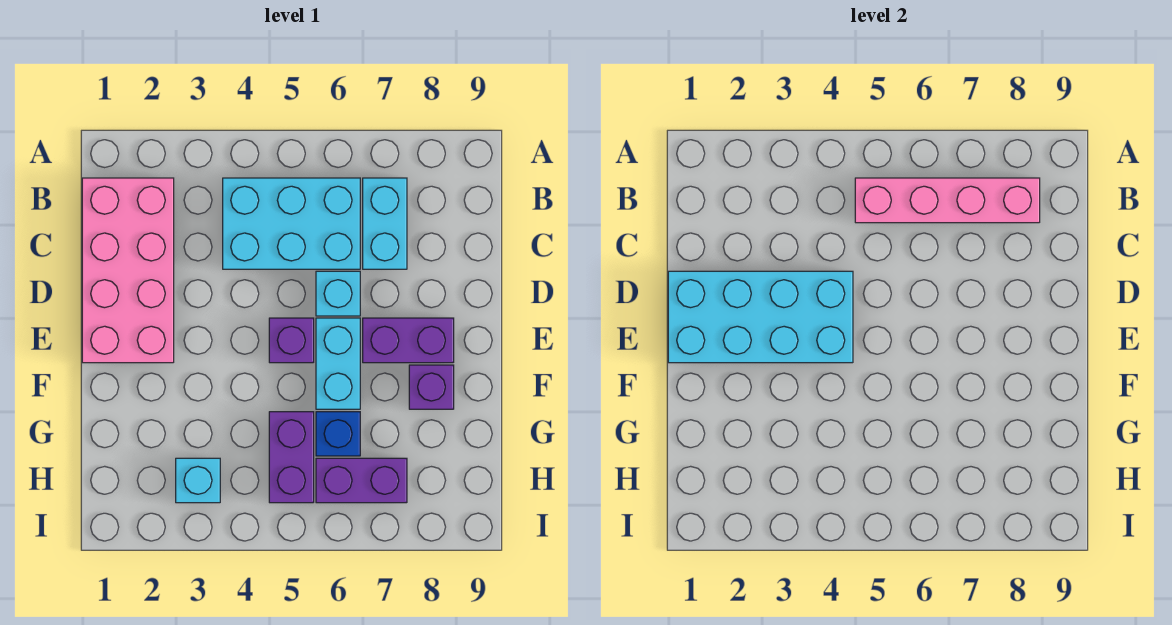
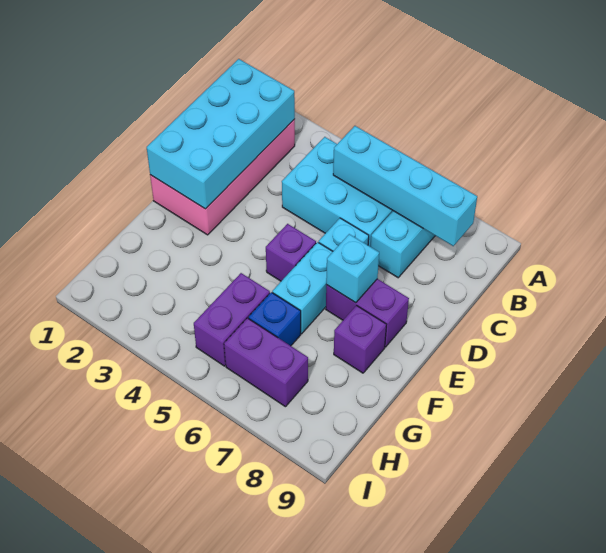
pink 1x4 brick [855,178,1040,223] -> cyan 1x4 brick [333,126,477,246]
cyan 2x4 brick [668,271,853,363] -> cyan 2x4 brick turned to [147,59,295,209]
cyan 1x1 brick [176,458,220,503] -> cyan 1x1 brick moved to [326,234,379,303]

